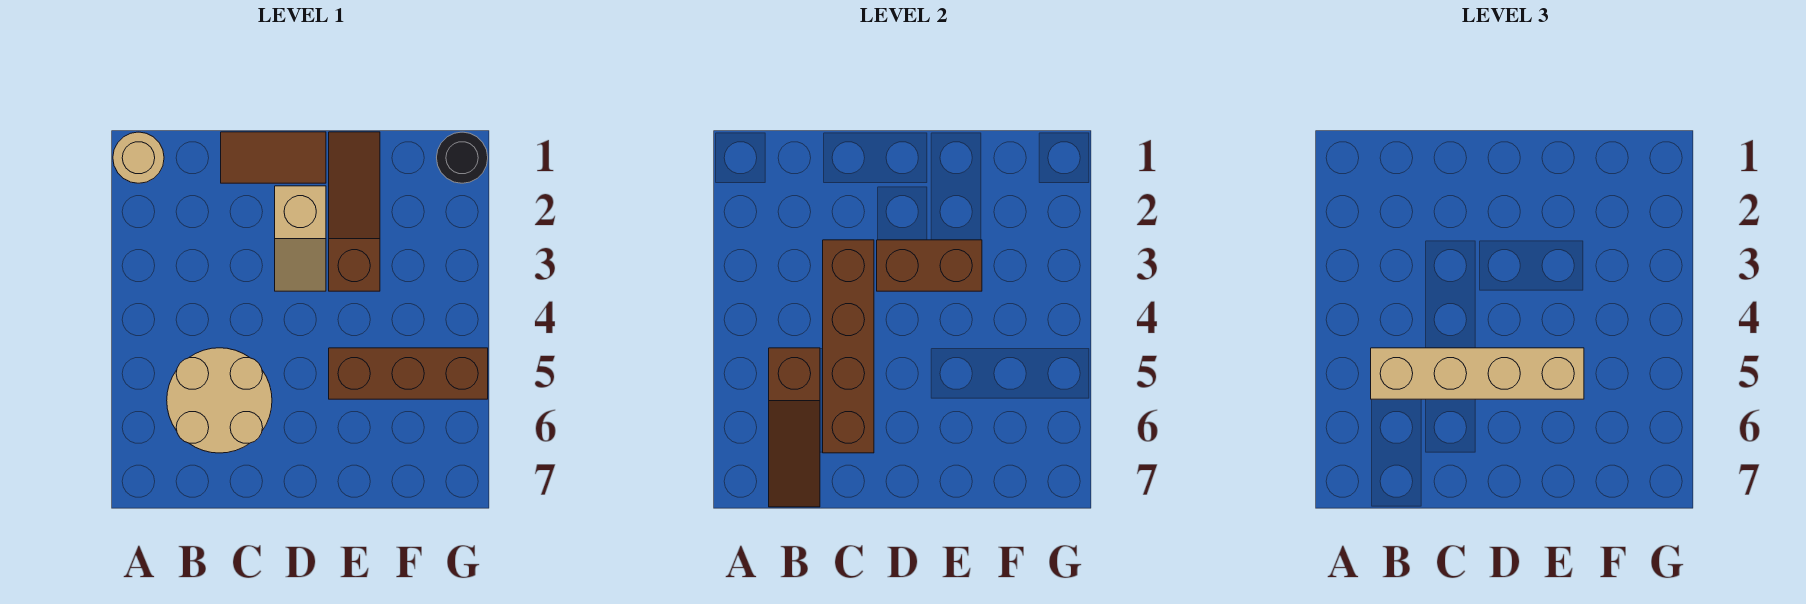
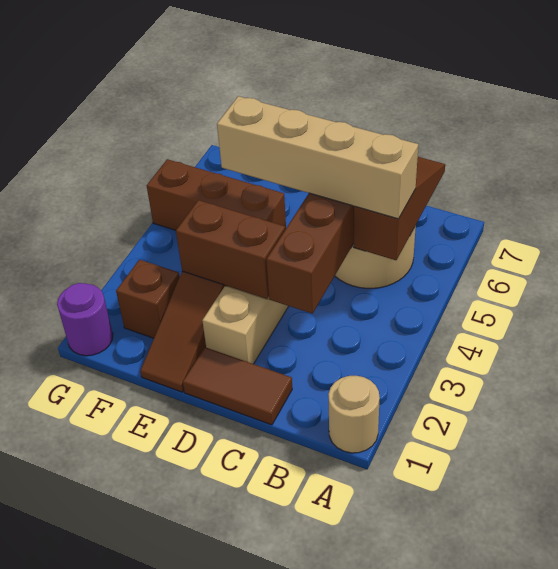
none -> brown 1x1 brick [116,260,180,338]
black 1x1 round brick [437,132,488,183] -> purple 1x1 round brick [57,283,113,356]

